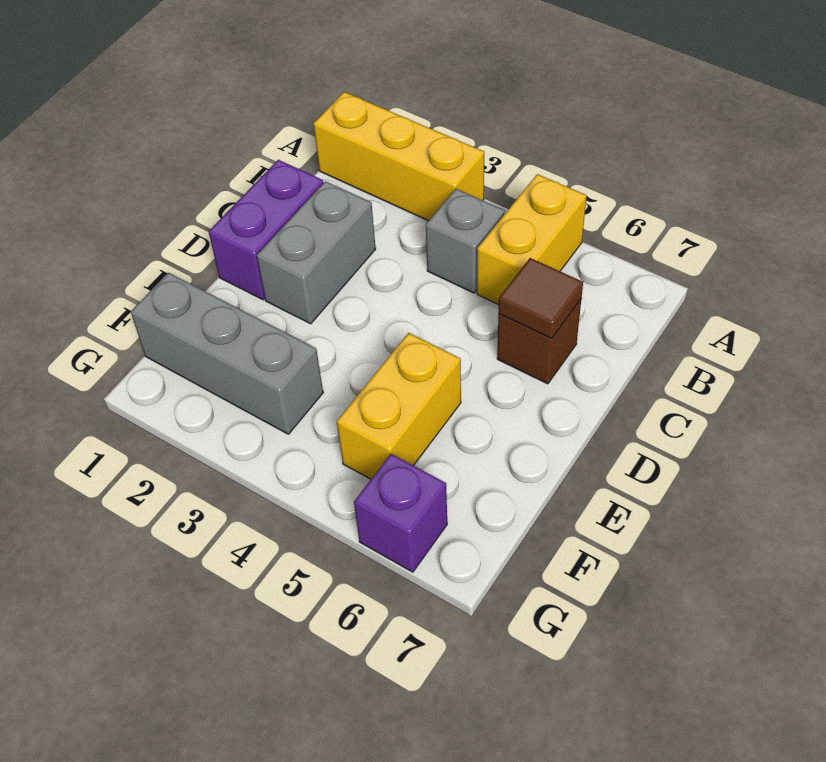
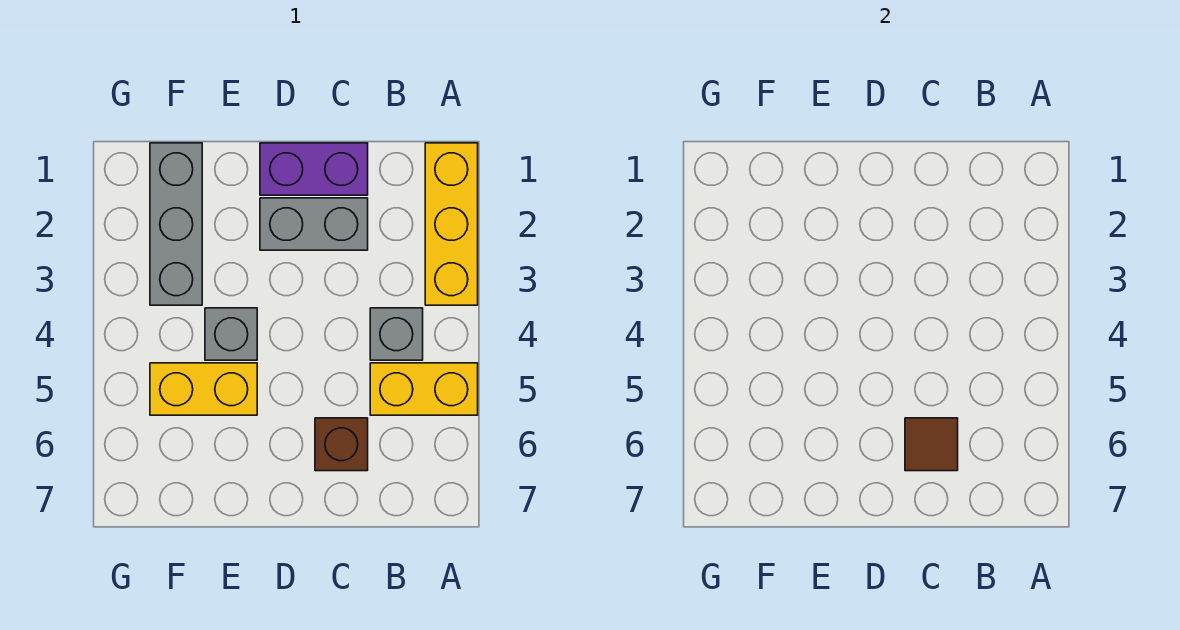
none -> grey 1x1 brick [205,308,257,360]
purple 1x1 brick [354,454,447,572] -> none

